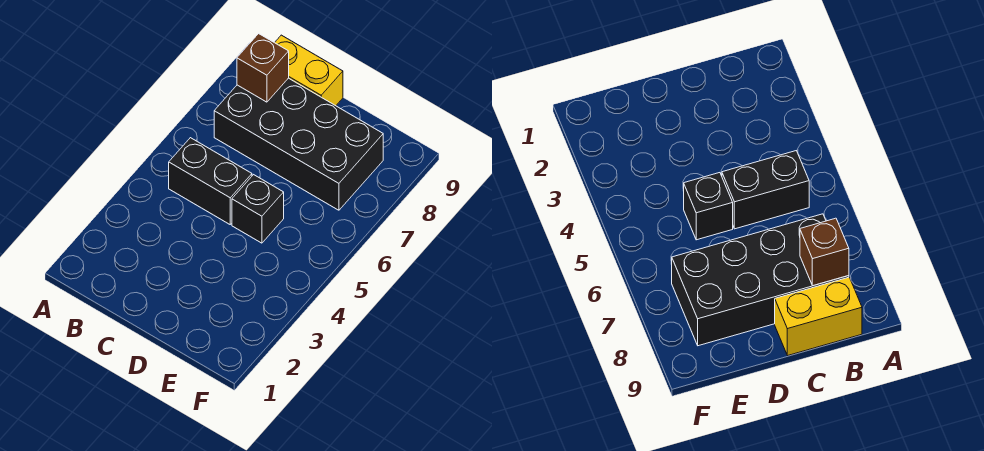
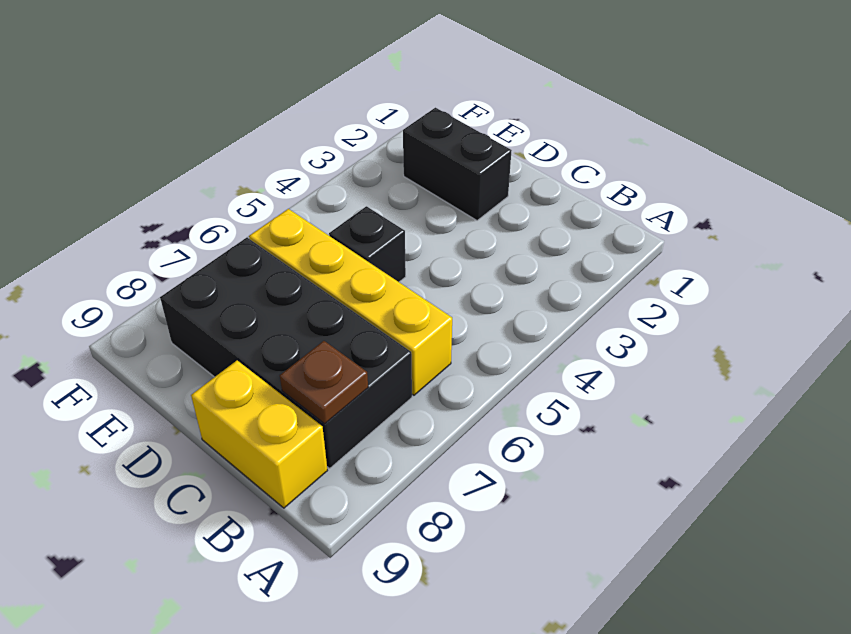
black 1x2 brick [169,138,252,224] -> black 1x2 brick moved to [403,108,512,221]
none -> yellow 1x4 brick [249,209,452,395]
brown 1x1 brick [237,34,289,102] -> brown 1x1 plate [280,341,368,424]

